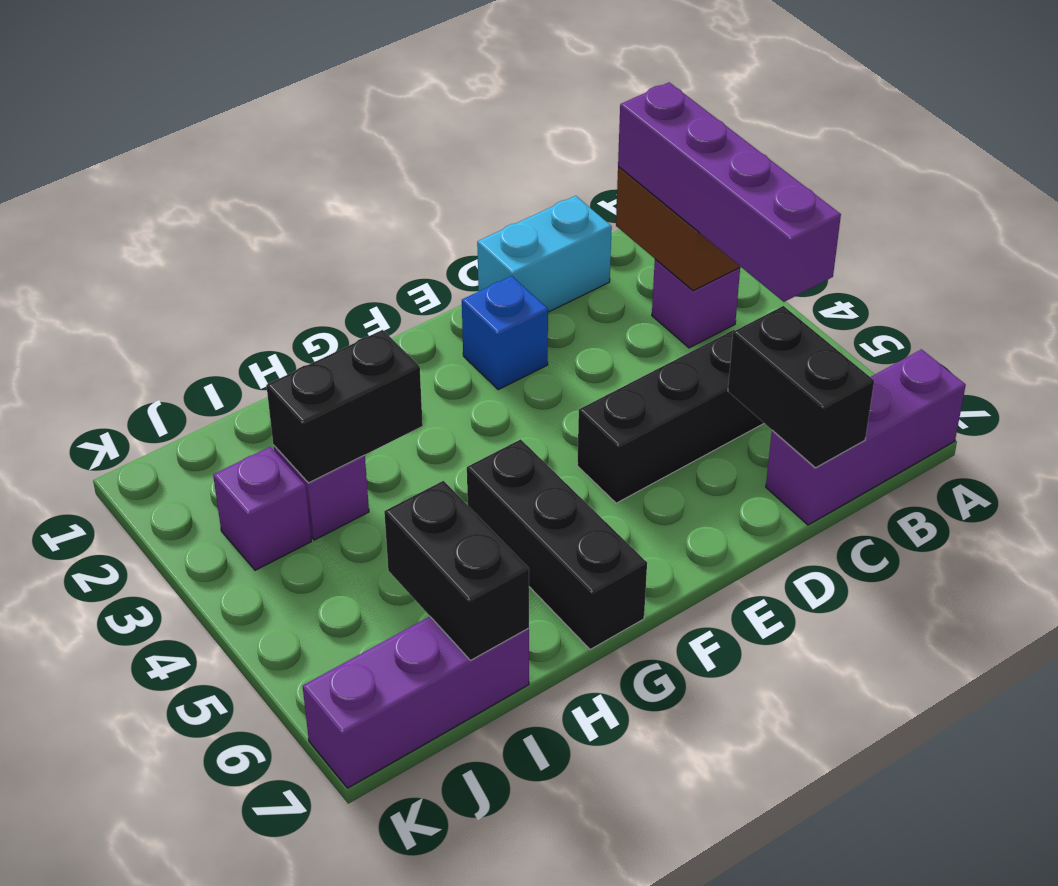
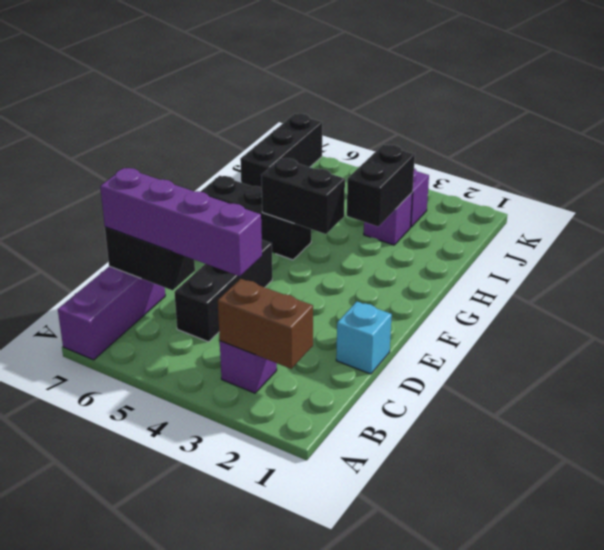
purple 1x4 brick [618,82,841,302] -> purple 1x4 brick moved to [100,168,262,276]
cyan 1x2 brick [477,196,612,312] -> cyan 1x1 brick [336,302,392,374]
blue 1x1 brick [462,276,548,390] -> none
black 1x2 brick [384,481,529,660] -> black 1x2 brick moved to [261,158,345,234]
purple 1x3 brick [303,617,529,788] -> black 1x3 brick [240,113,322,187]

